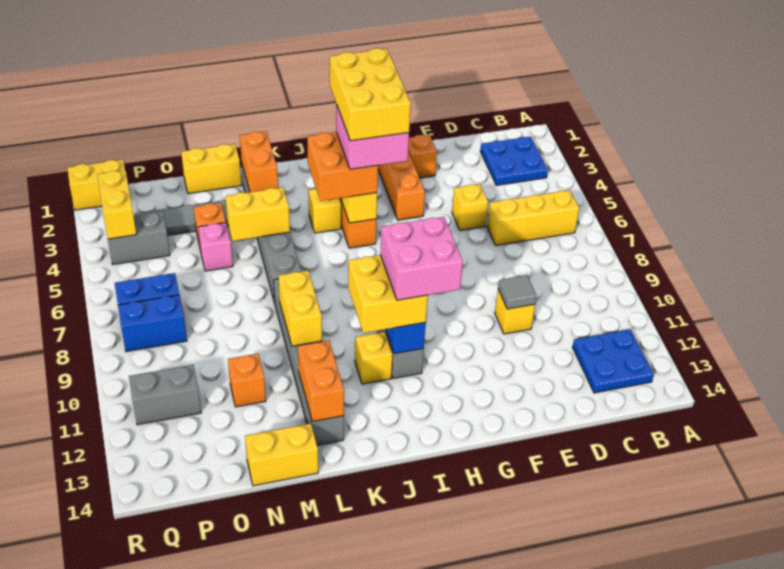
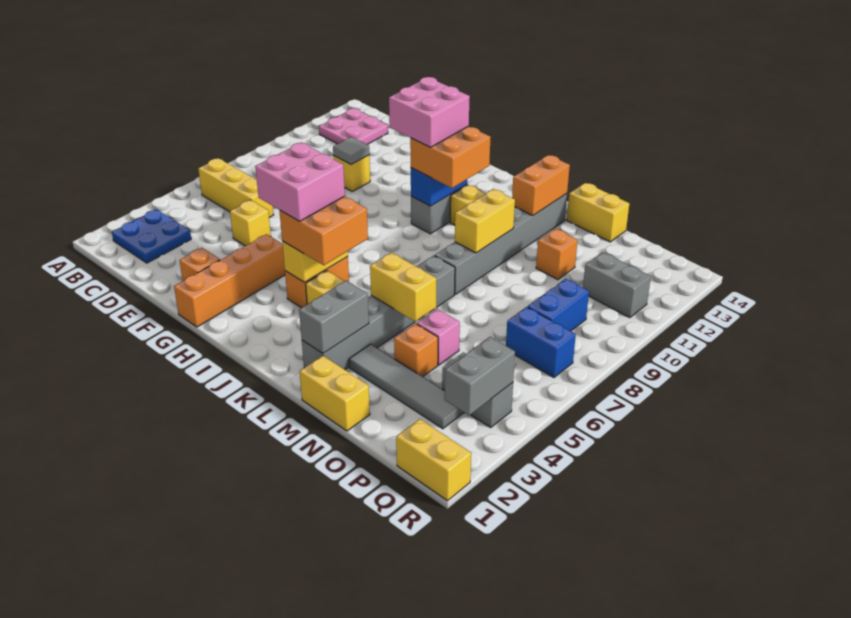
blue 2x2 plate [572,329,654,393] -> pink 2x2 plate [319,108,388,144]
yellow 2x3 brick [330,48,411,141] -> none
yellow 2x2 brick [348,255,428,333] -> orange 2x2 brick [410,126,490,188]
orange 1x2 brick [240,132,278,192] -> grey 1x2 brick [299,281,369,353]
blue 1x2 brick [118,295,187,352] -> blue 1x2 brick turned to [528,279,589,331]
yellow 1x2 brick [97,170,136,239] -> grey 1x2 brick [445,337,515,415]

